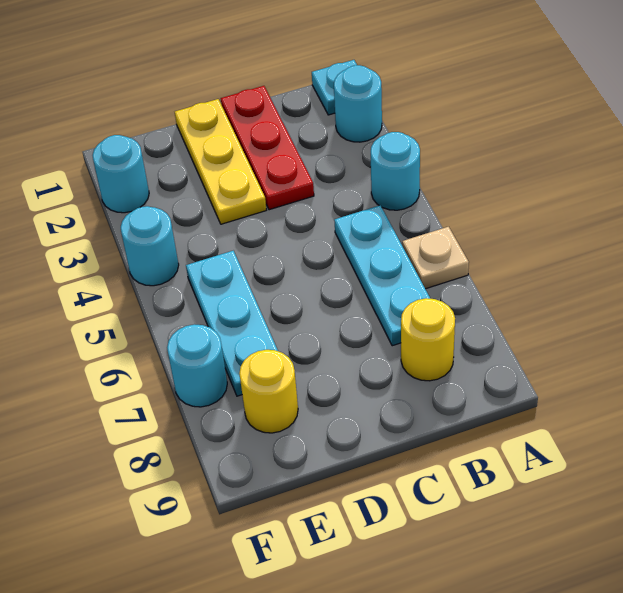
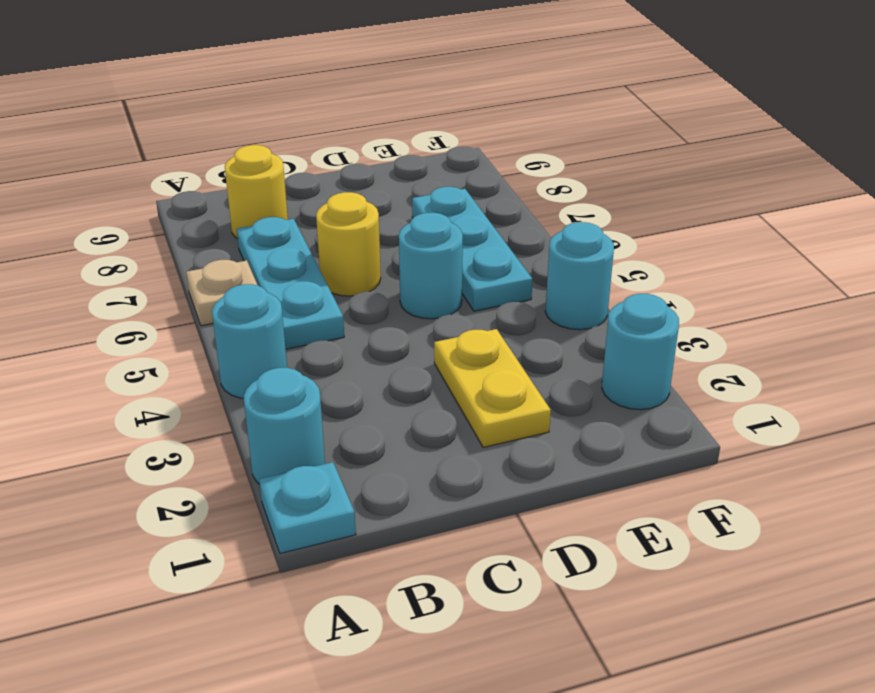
red 1x3 plate [221,86,314,210] -> none
yellow 1x3 plate [175,99,266,224] -> yellow 1x2 plate [434,329,551,447]
yellow 1x1 round brick [239,349,298,433] -> yellow 1x1 round brick moved to [316,192,381,296]
cyan 1x1 round brick [167,324,227,407] -> cyan 1x1 round brick moved to [399,213,463,319]

